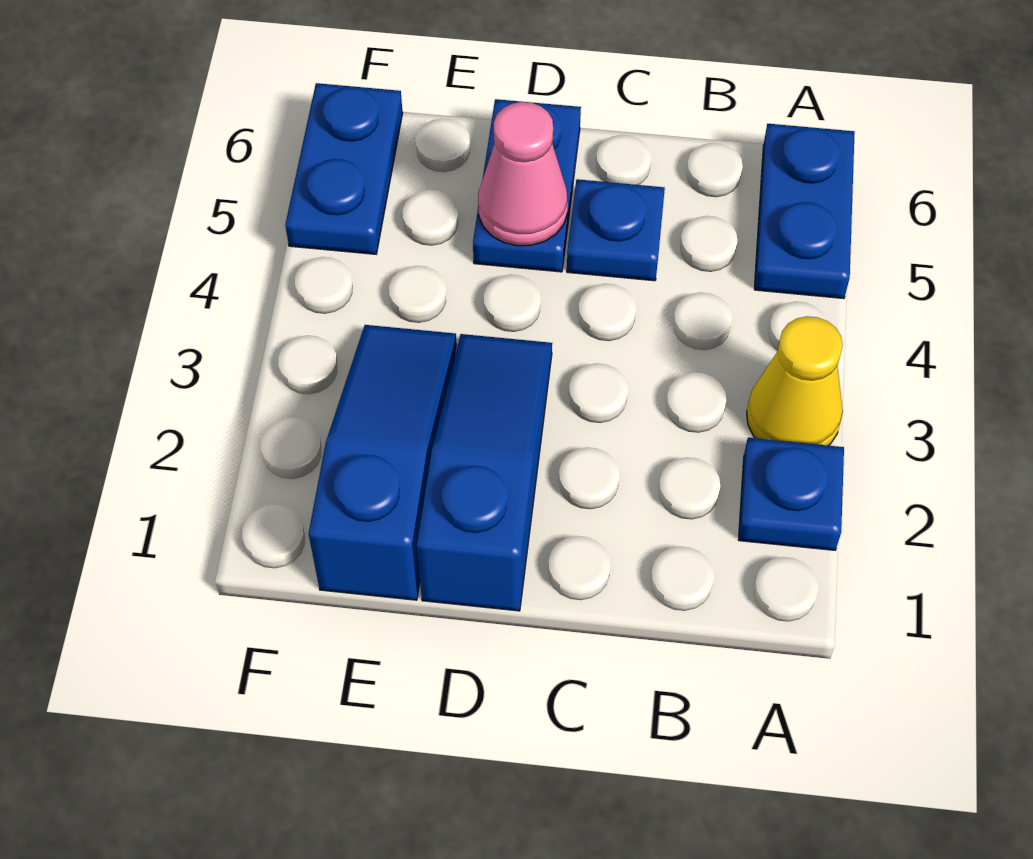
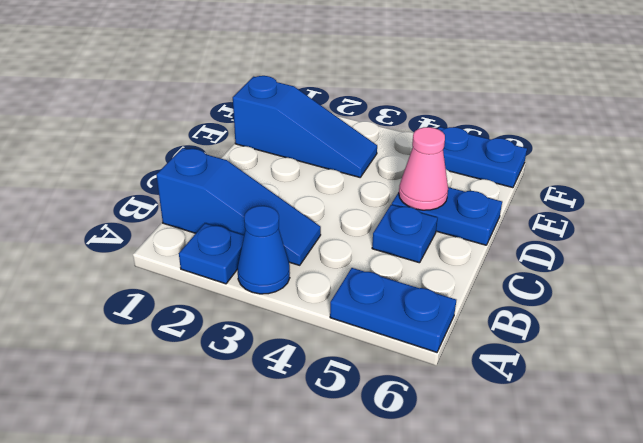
yellow 1x1 cone [747,316,843,446] -> blue 1x1 cone [238,206,290,294]
blue 1x3 slope [417,334,552,611] -> blue 1x3 slope moved to [156,148,321,265]

